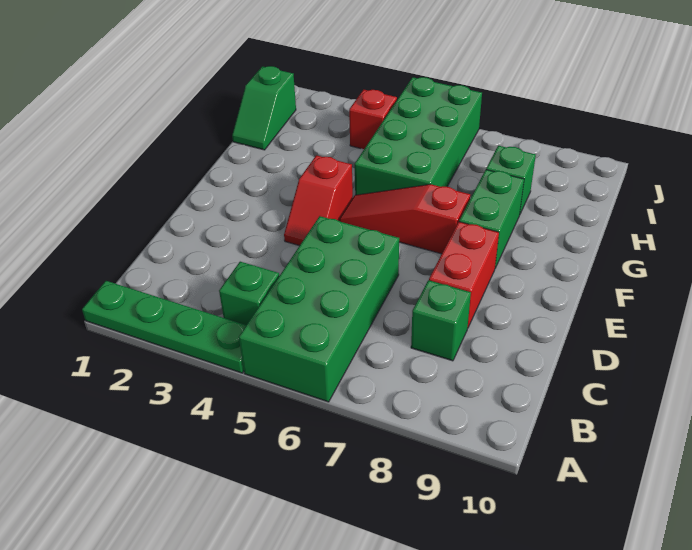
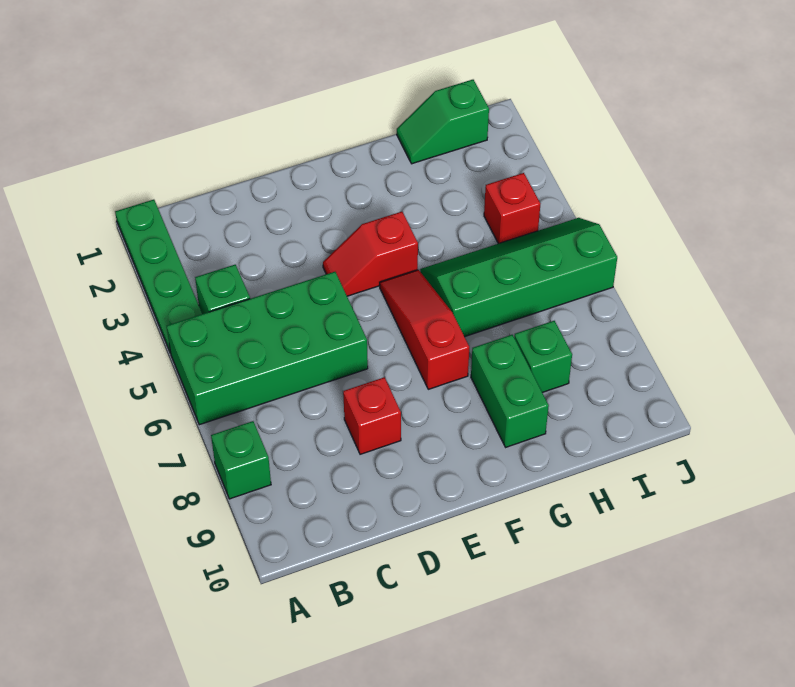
green 1x1 brick [411,280,471,361] -> green 1x1 brick moved to [211,421,271,499]
red 1x2 brick [429,222,499,327] -> red 1x1 brick [343,377,401,454]
green 1x2 brick [459,170,524,268] -> green 1x2 brick turned to [471,335,549,447]
green 2x4 brick [355,77,482,195] -> green 2x4 slope [420,218,617,337]

